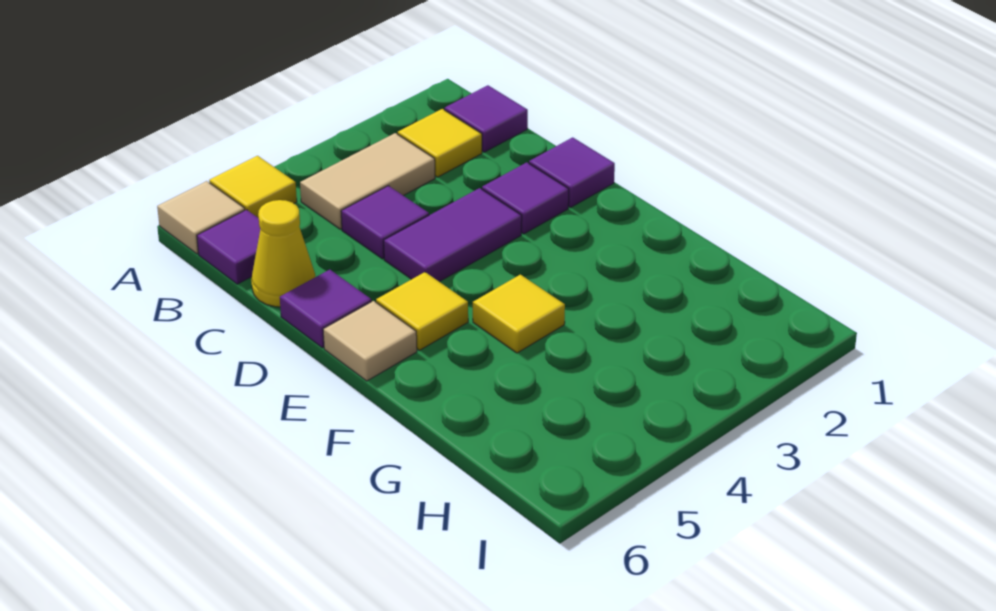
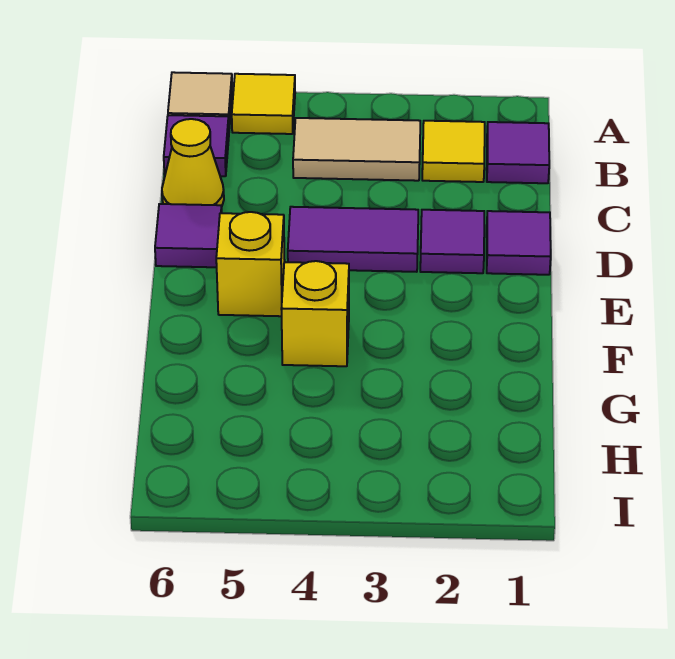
purple 1x1 tile [341,186,429,259] -> none
yellow 1x1 tile [376,272,468,350] -> yellow 1x1 brick [216,212,285,316]
tan 1x1 tile [323,301,417,381] -> none
yellow 1x1 tile [473,275,565,353] -> yellow 1x1 brick [281,261,349,366]

